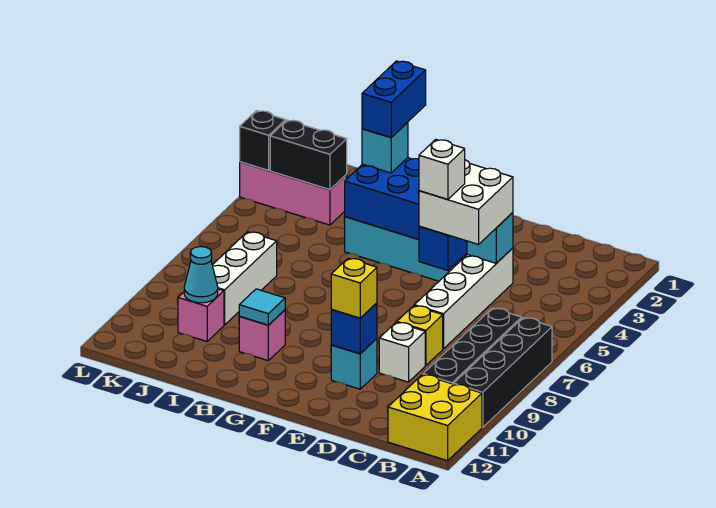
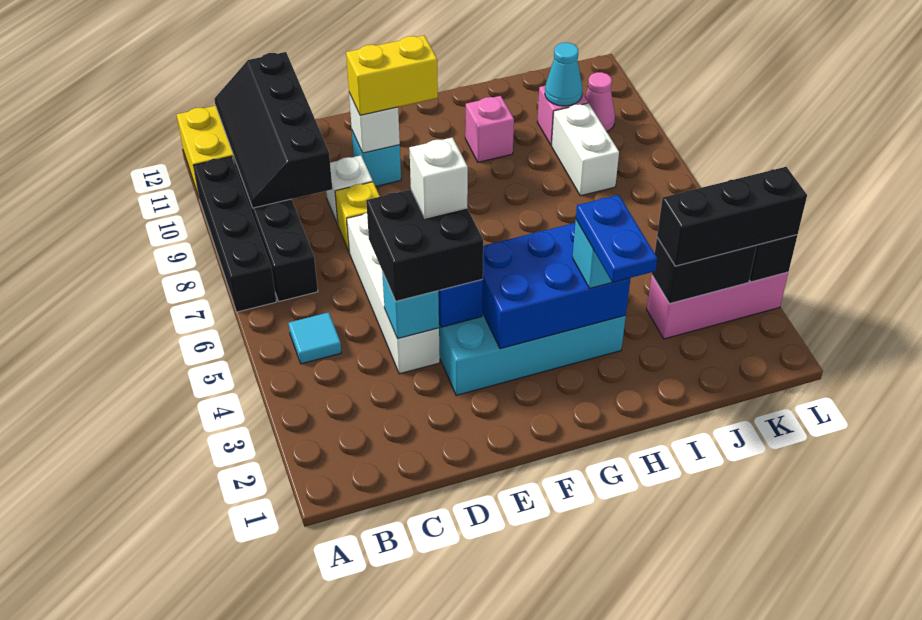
none -> black 2x4 slope [214,52,332,208]
white 2x2 brick [419,160,513,244] -> black 2x2 brick [366,189,483,301]
blue 1x1 brick [331,303,377,354] -> white 1x1 brick [349,93,400,153]
yellow 1x1 brick [331,258,377,318] -> yellow 1x2 brick [346,35,438,115]
blue 1x2 brick [362,61,426,138] -> blue 1x2 plate [576,195,657,282]
cyan 1x1 tile [239,289,285,325] -> cyan 1x1 tile moved to [289,312,341,364]
none -> black 1x3 brick [657,167,807,266]
white 1x3 brick [212,232,277,325] -> white 1x2 brick [551,103,619,196]
none -> pink 1x1 cone [585,72,615,131]

